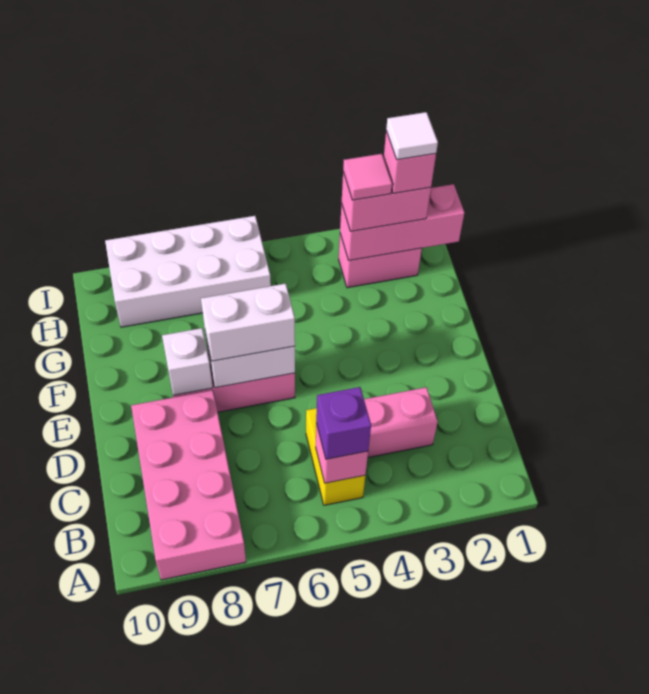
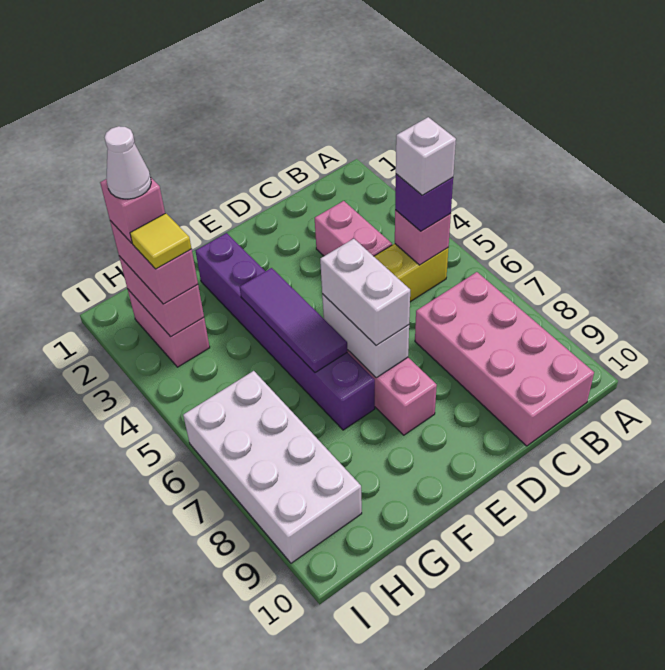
pink 2x4 brick [131,390,246,580] -> pink 2x4 brick turned to [415,272,594,446]
white 1x1 brick [162,328,213,395] -> white 1x1 brick moved to [396,117,456,195]
none -> purple 1x6 brick [195,233,375,430]
none -> purple 1x3 tile [240,268,347,373]
pink 1x3 brick [340,184,464,260] -> pink 1x2 brick [119,256,204,337]
white 1x1 tile [386,112,438,160] -> white 1x1 cone [105,126,151,199]
pink 1x1 tile [343,154,392,200] -> yellow 1x1 tile [130,213,192,269]

